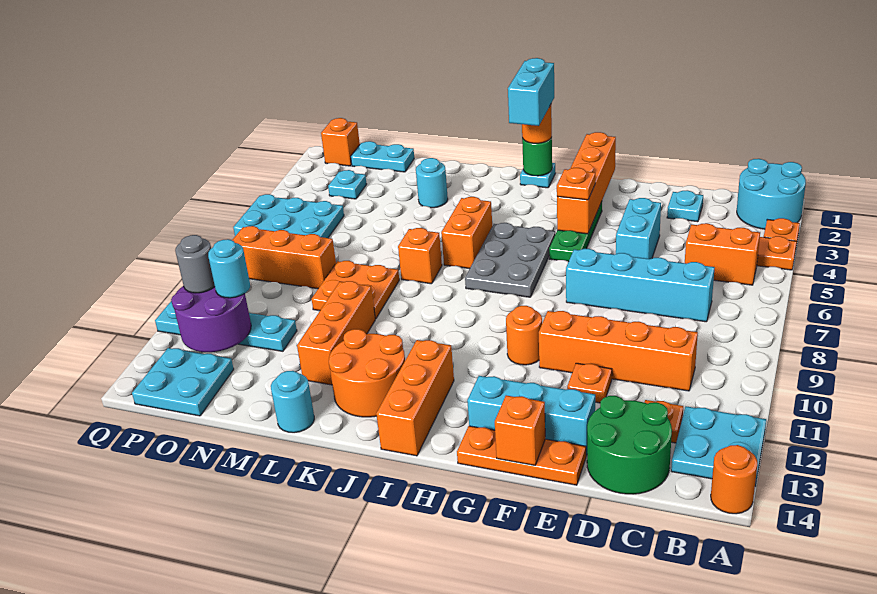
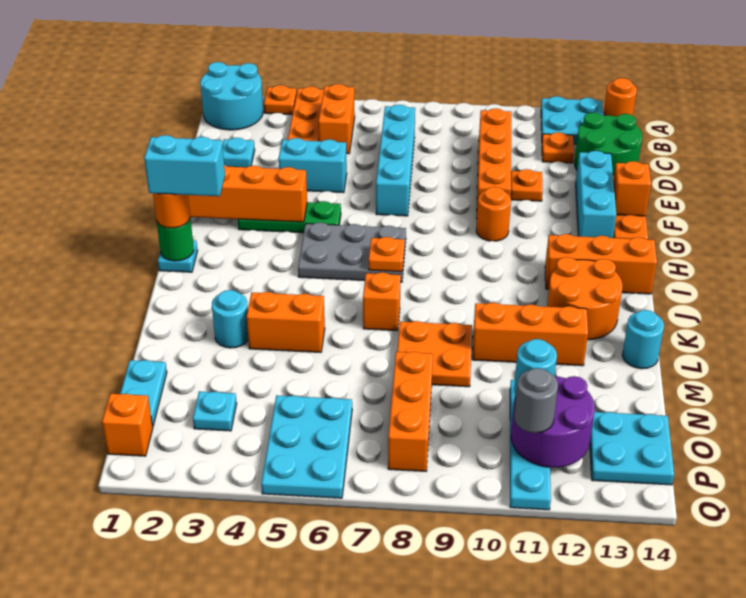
orange 1x1 plate [557,168,595,200] -> orange 1x1 plate moved to [369,237,404,272]
orange 1x2 brick [441,197,492,269] -> orange 1x2 brick moved to [247,292,325,352]

